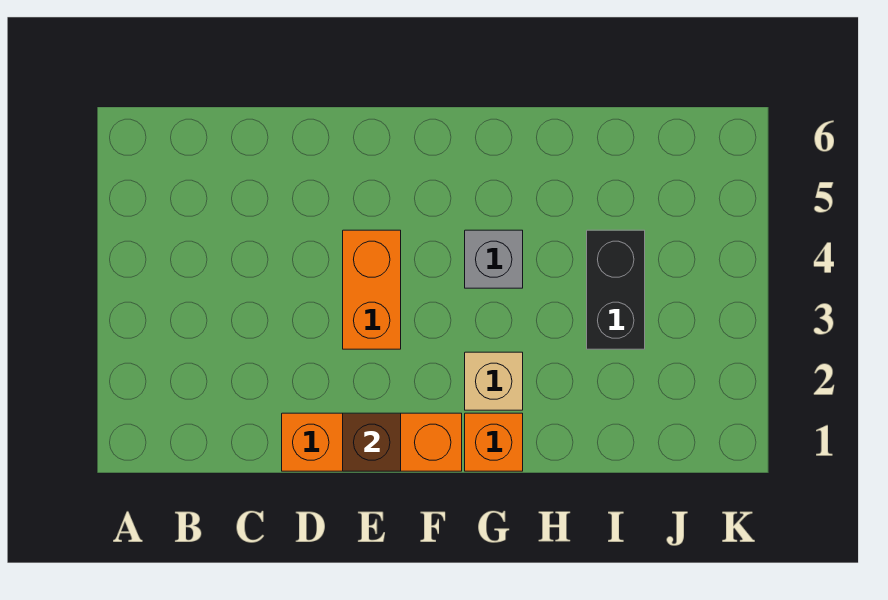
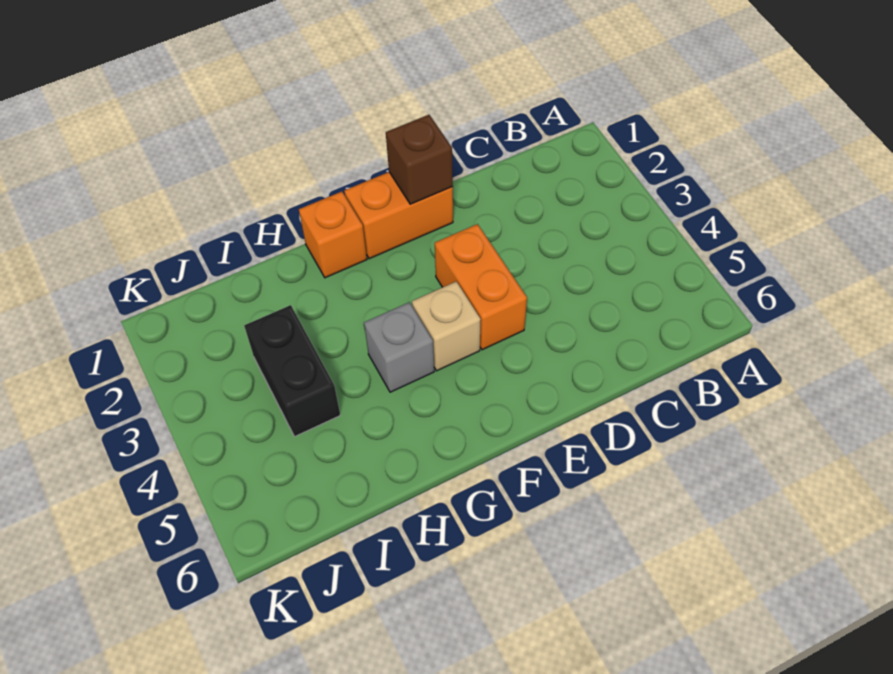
orange 1x3 brick [282,413,462,471] -> orange 1x2 brick [344,172,453,259]
tan 1x1 brick [465,352,523,410] -> tan 1x1 brick moved to [412,281,481,371]

